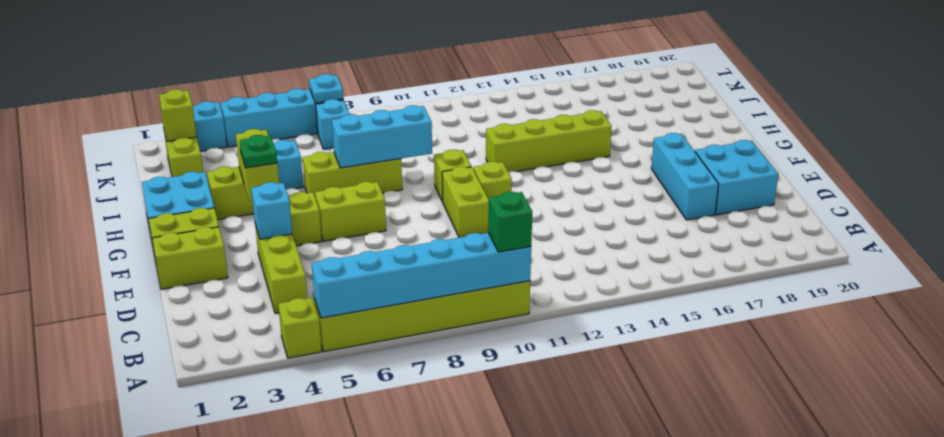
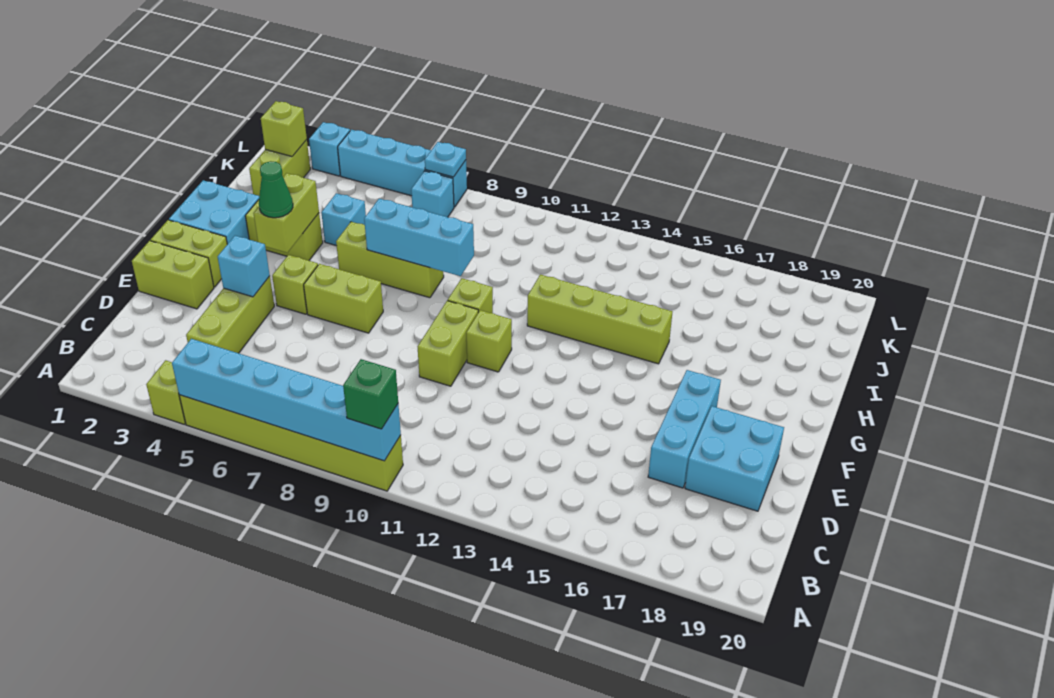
green 1x1 plate [239,135,277,168] -> green 1x1 cone [259,161,293,218]

